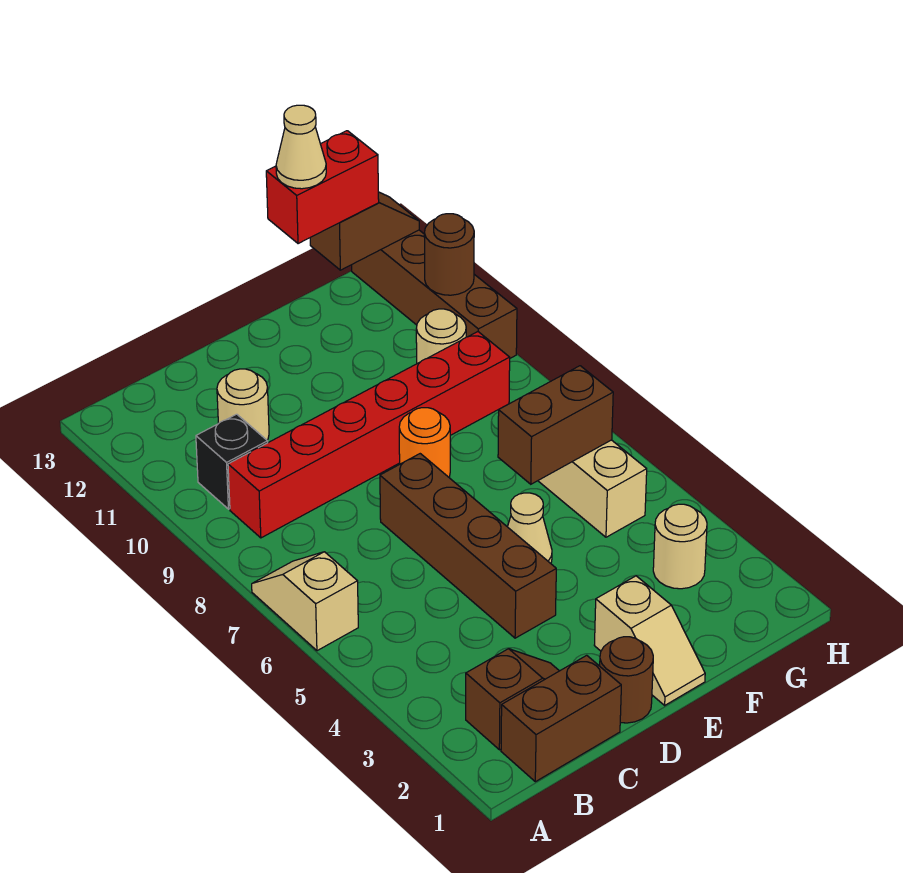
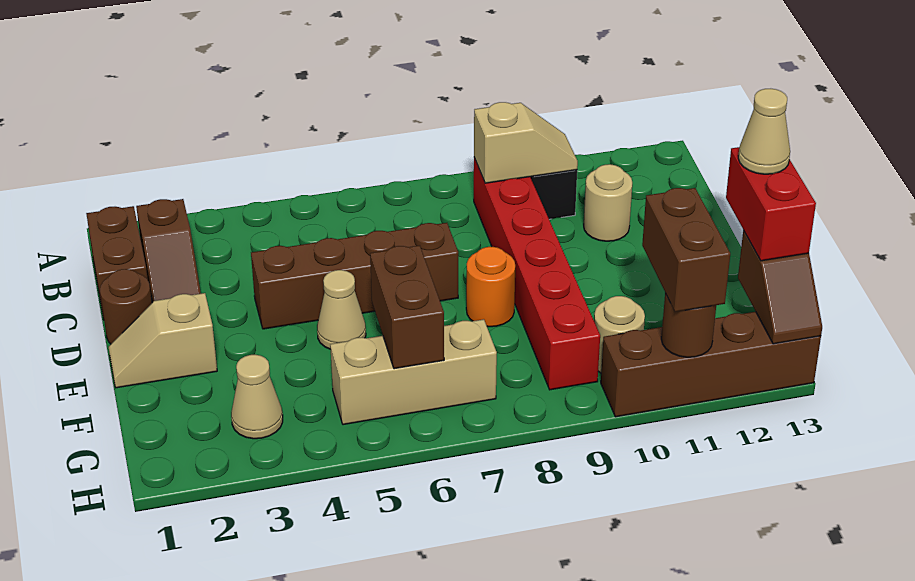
tan 1x2 slope [252,552,358,651] -> tan 1x2 slope moved to [474,102,578,183]
tan 1x1 round brick [653,504,707,589] -> tan 1x1 cone [231,355,283,439]
none -> brown 1x2 brick [642,188,730,312]

